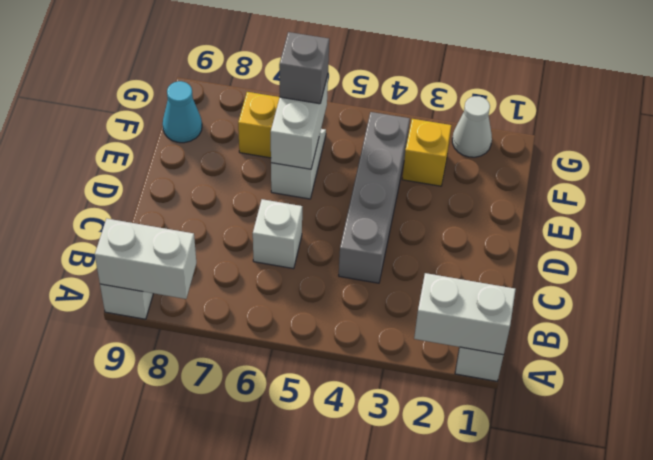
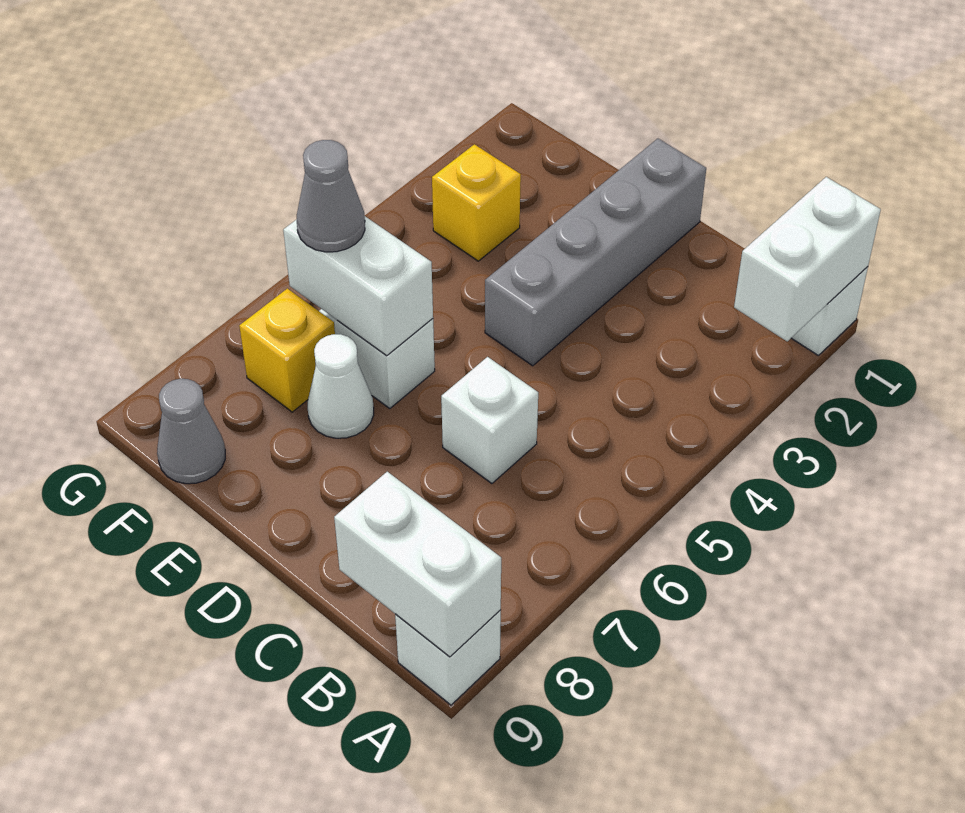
white 1x2 brick [95,219,196,299] -> white 1x2 brick turned to [334,472,501,657]
grey 1x4 brick [339,112,410,283] -> grey 1x4 brick turned to [485,139,706,366]
grey 1x1 brick [279,32,329,104] -> grey 1x1 cone [297,140,365,252]
cyan 1x1 cone [163,81,202,143] -> grey 1x1 cone [157,379,225,484]
white 1x1 cone [452,96,492,157] -> white 1x1 cone moved to [308,334,374,438]

